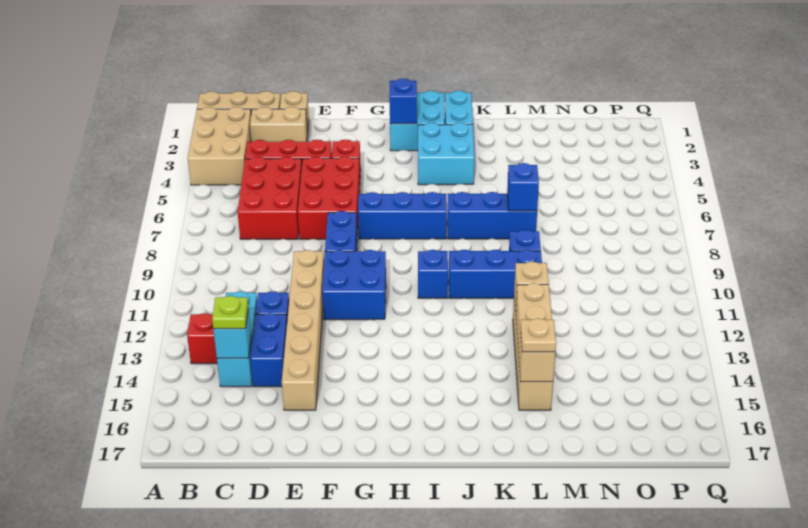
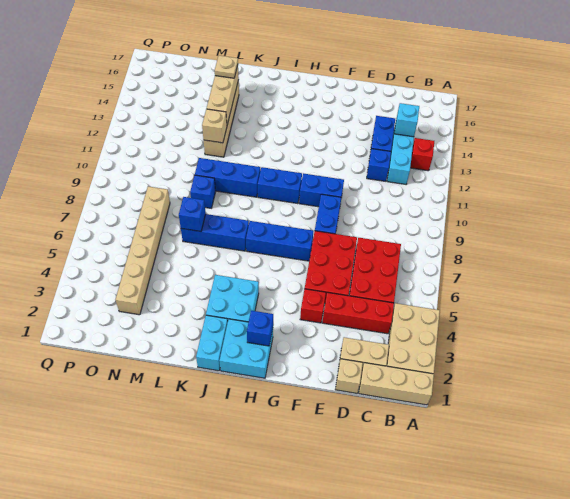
lime 1x1 plate [212,296,248,329] -> none
tan 1x6 brick [282,250,324,410] -> tan 1x6 brick moved to [116,186,170,315]
blue 2x2 brick [322,250,386,320] -> blue 1x2 brick [299,173,344,207]
blue 1x1 brick [418,250,448,298] -> blue 1x2 brick [258,167,302,204]

